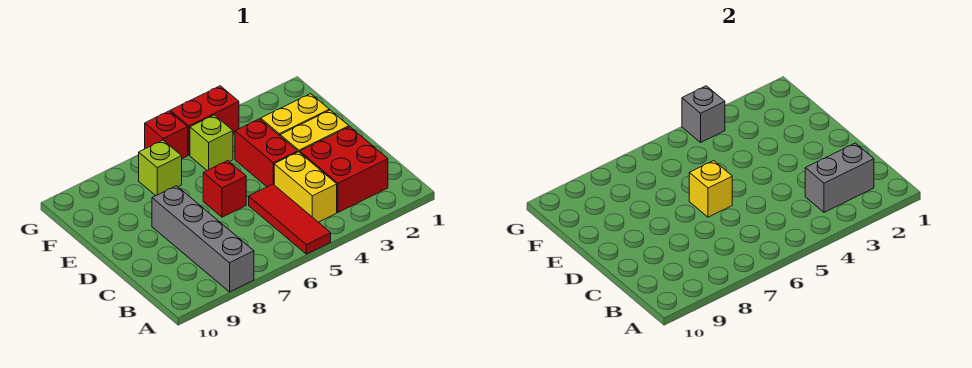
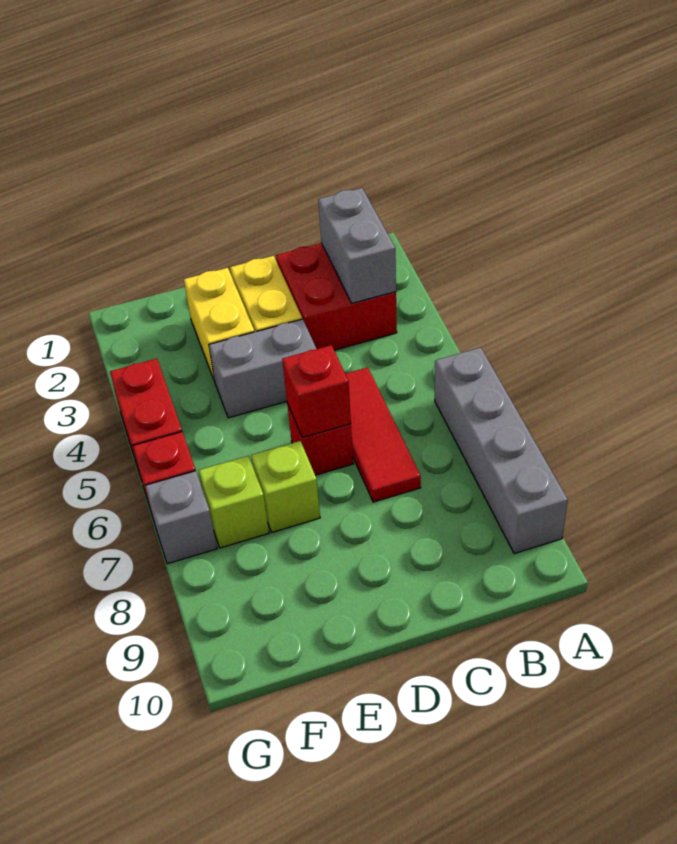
red 1x3 tile [249,184,331,254] -> red 1x3 tile turned to [346,367,421,502]
grey 1x4 brick [152,186,254,292] -> grey 1x4 brick turned to [435,348,568,554]
yellow 1x2 brick [274,152,337,222] -> none
red 1x2 brick [235,119,298,187] -> grey 1x2 brick [209,319,316,418]
yellow 1x1 brick [689,161,732,217] -> red 1x1 brick [282,345,351,438]
lime 1x1 brick [190,115,233,170] -> lime 1x1 brick moved to [251,441,320,532]
grey 1x1 brick [682,86,725,142] -> grey 1x1 brick moved to [145,471,217,564]

